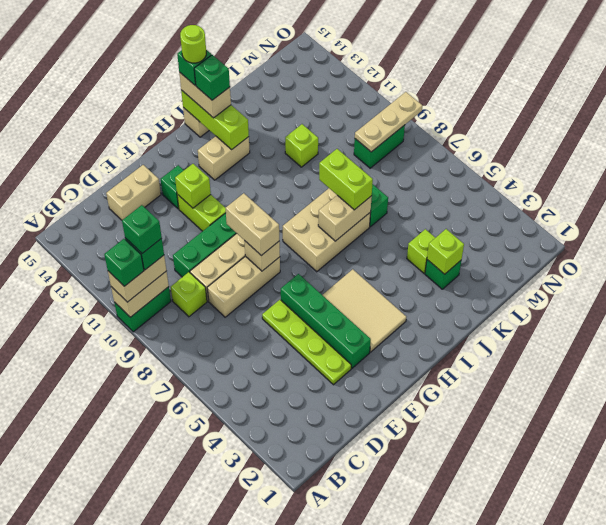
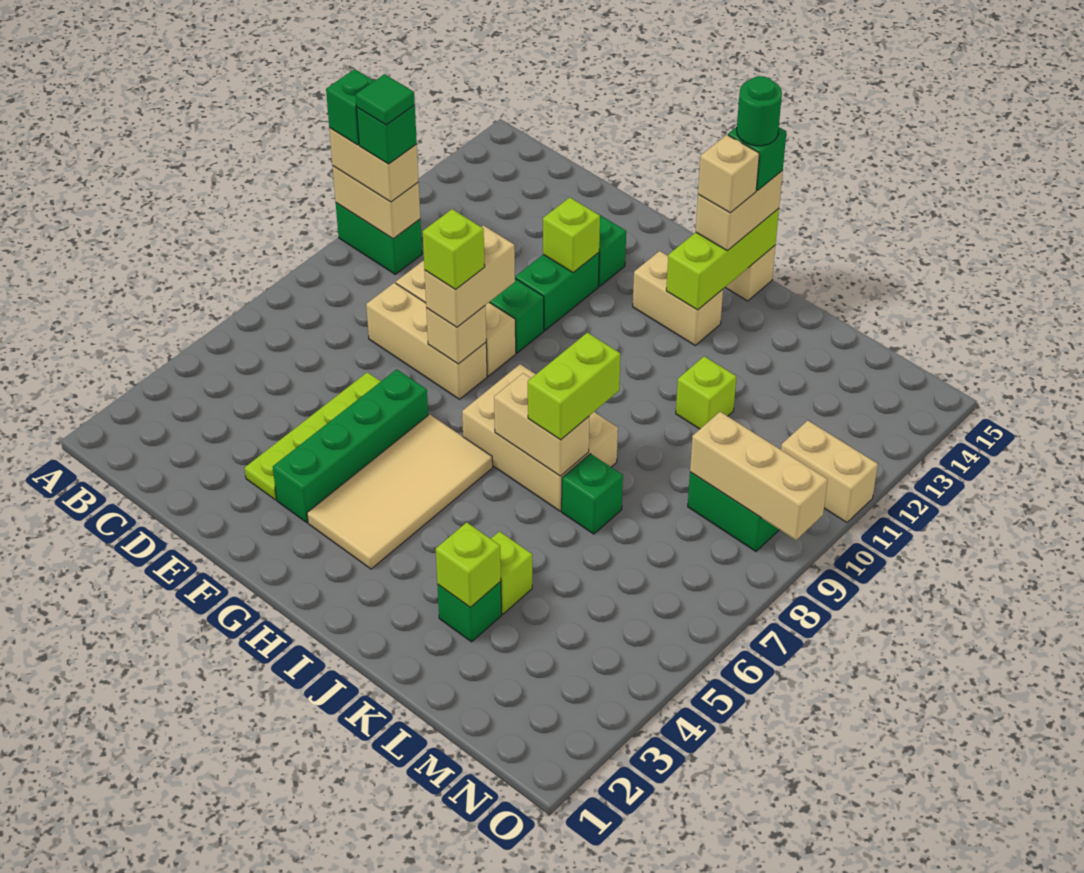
green 1x1 brick [122,205,162,253] -> green 1x1 tile [356,74,415,125]
lime 1x1 brick [171,272,207,317] -> lime 1x1 brick moved to [423,209,485,289]
tan 1x2 brick [106,165,161,220] -> tan 1x2 brick moved to [781,421,878,522]
lime 1x2 brick [177,194,226,231] -> green 1x2 brick [515,253,599,330]
tan 2x3 tile [323,269,406,352] -> tan 2x4 tile [307,414,493,569]
green 1x1 brick [194,55,230,100] -> tan 1x1 brick [698,135,759,213]
lime 1x1 round brick [180,25,206,63] -> green 1x1 round brick [737,76,782,146]
tan 1x3 plate [355,92,422,152] -> tan 1x3 brick [690,412,828,540]

